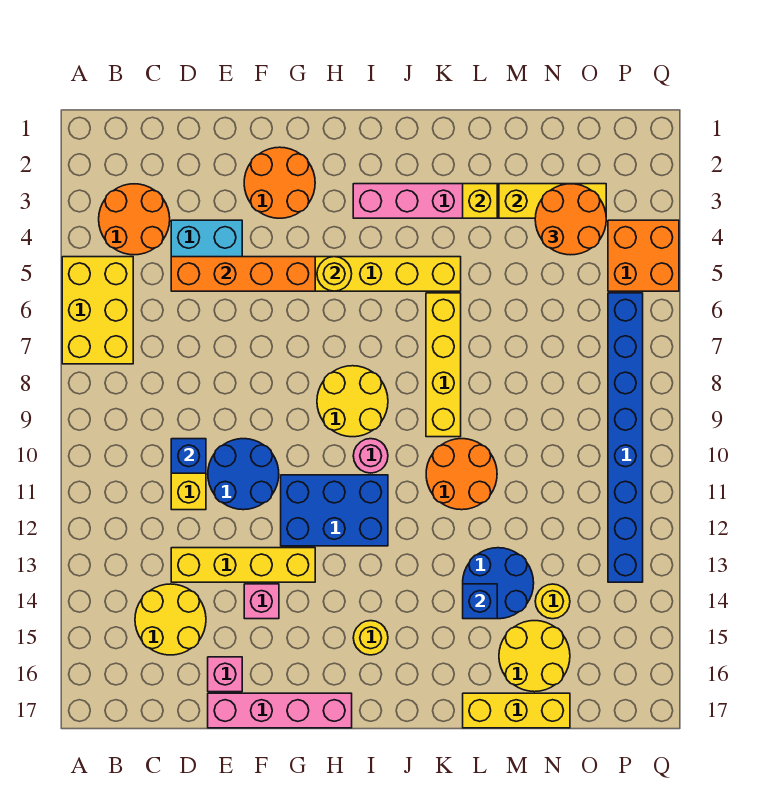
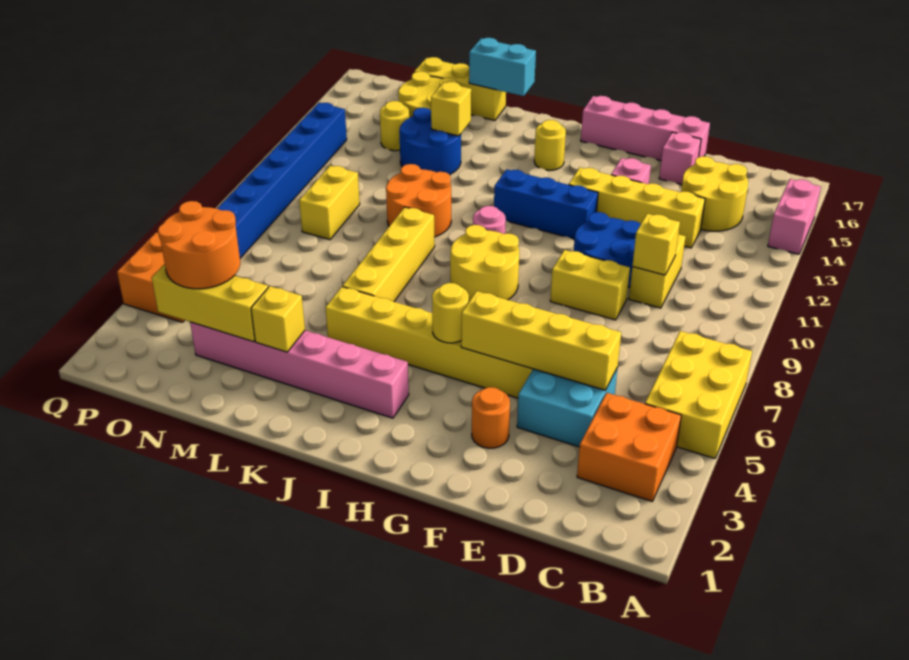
none -> pink 1x2 brick [768,179,821,254]
orange 2x2 round brick [99,184,170,255] -> orange 2x2 brick [577,393,681,501]
orange 1x4 brick [171,257,315,291] -> yellow 1x4 brick [461,291,621,390]
blue 1x1 brick [171,439,206,473] -> yellow 1x1 brick [632,214,680,275]
none -> yellow 1x2 brick [550,250,630,320]
orange 2x2 round brick [244,147,315,218] -> orange 1x1 round brick [472,387,510,448]
blue 2x3 brick [281,475,388,546] -> blue 1x3 brick [494,169,598,239]
none -> cyan 1x2 brick [469,38,536,96]
blue 1x1 brick [463,584,497,619] -> yellow 1x1 brick [431,82,471,136]
none -> yellow 1x2 brick [299,165,360,240]

